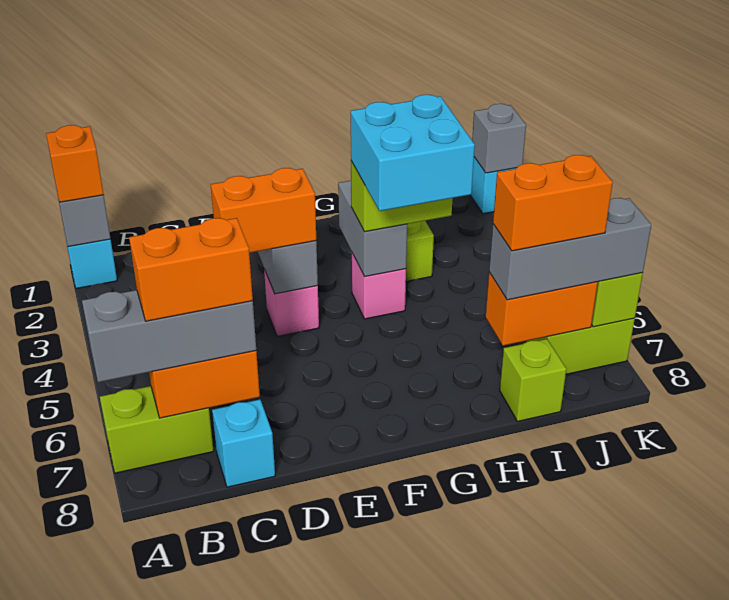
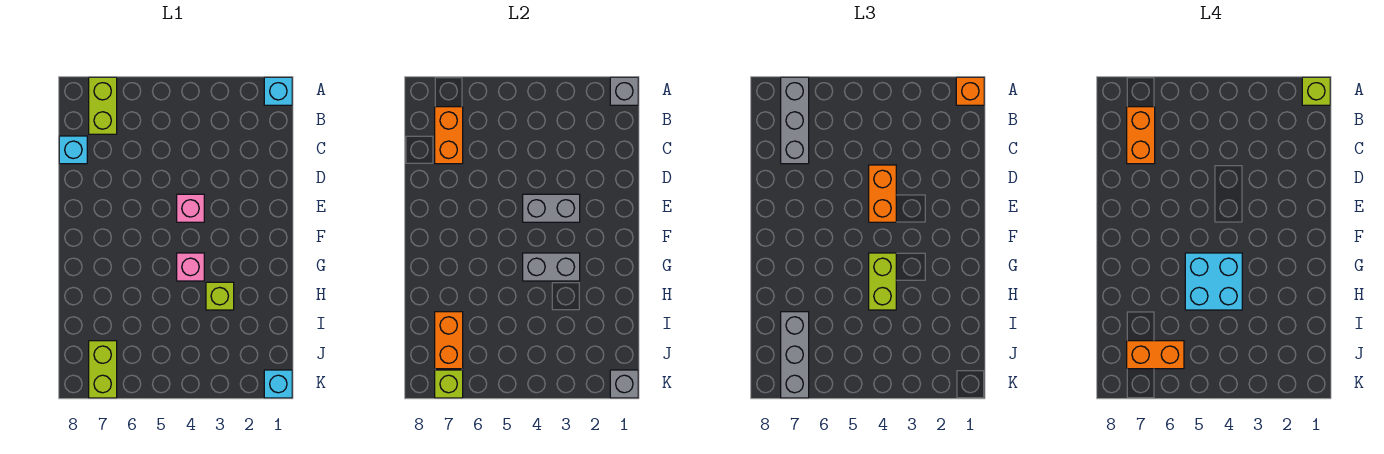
orange 1x2 brick [493,155,613,251] -> orange 1x2 brick turned to [1127,341,1184,369]
lime 1x1 brick [500,339,566,421] -> lime 1x1 brick moved to [1302,77,1330,105]

